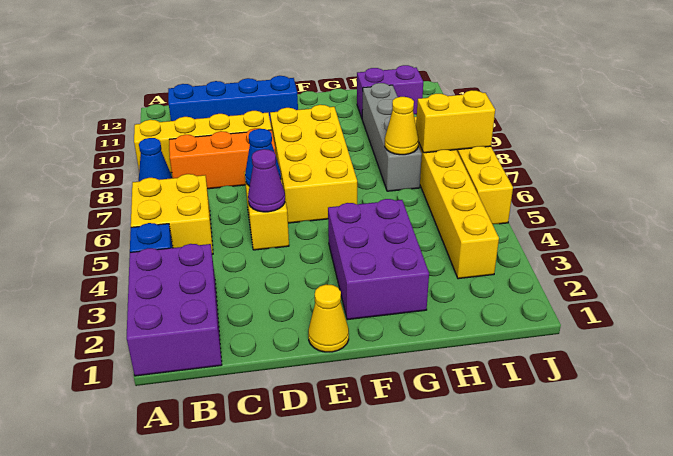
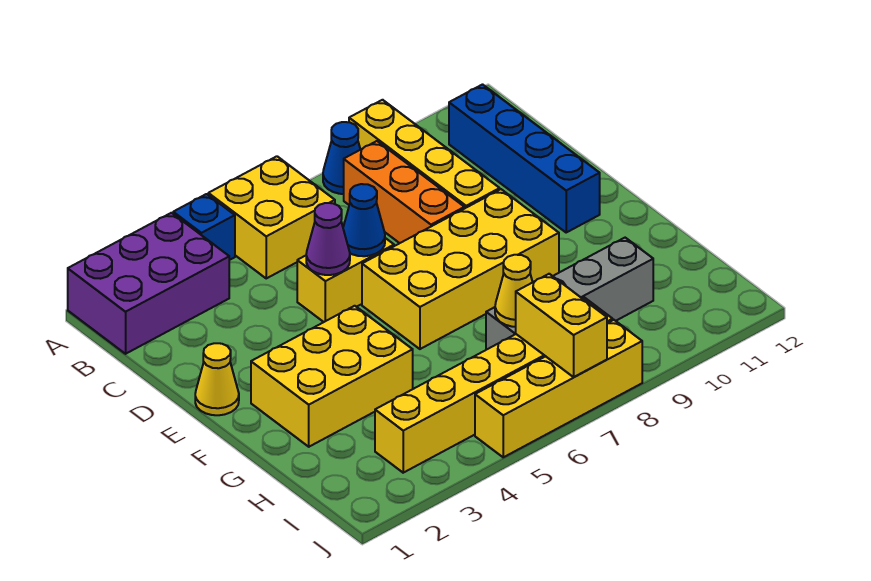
purple 2x3 brick [328,199,429,320] -> yellow 2x3 brick [251,306,413,447]
purple 1x2 brick [357,65,423,118] -> none

